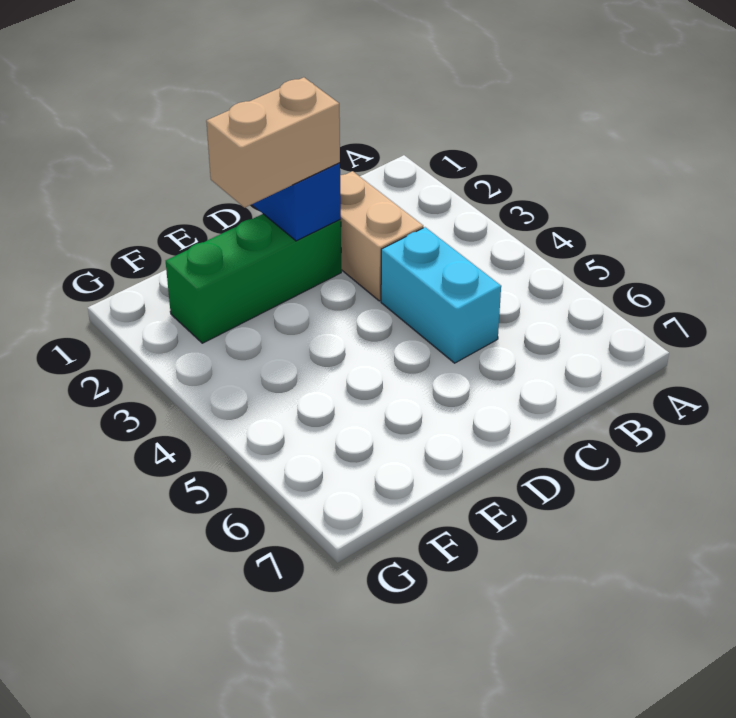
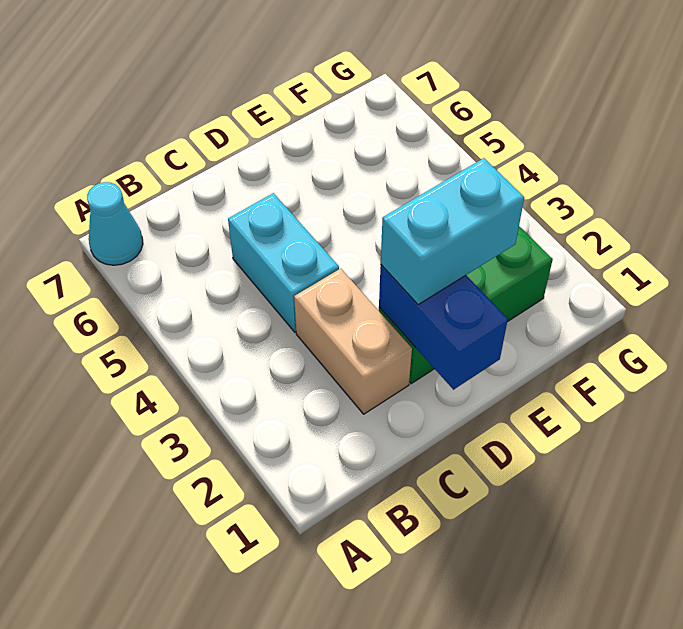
none -> cyan 1x1 cone [87,182,143,265]
tan 1x2 brick [206,77,340,208] -> cyan 1x2 brick [381,158,524,305]

